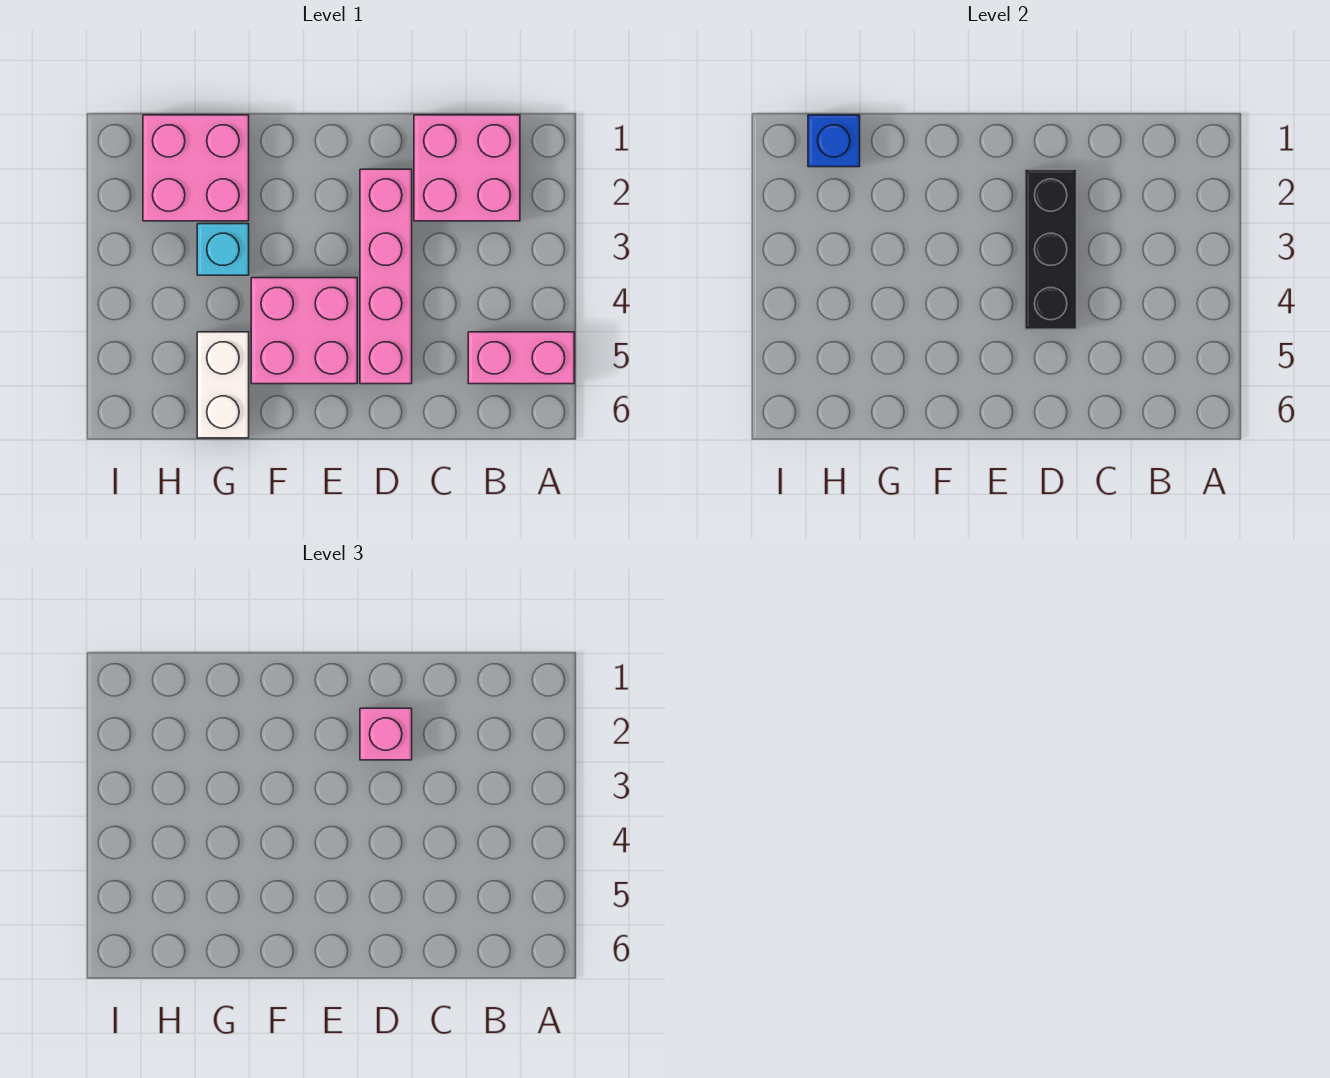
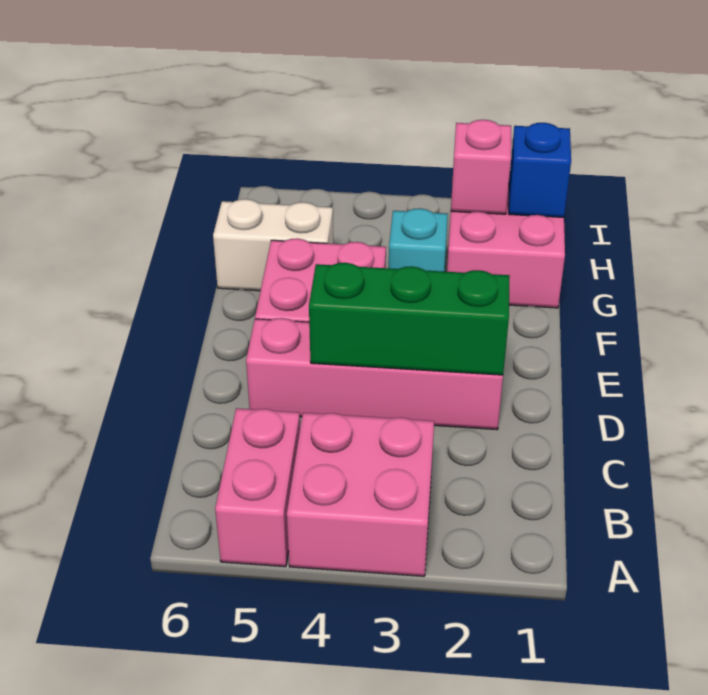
pink 2x2 brick [414,115,520,221] -> pink 2x2 brick moved to [287,413,434,576]
black 1x3 brick [1025,169,1077,329] -> green 1x3 brick [309,263,510,375]
pink 1x1 brick [360,708,412,760] -> pink 1x1 brick moved to [451,120,511,214]

